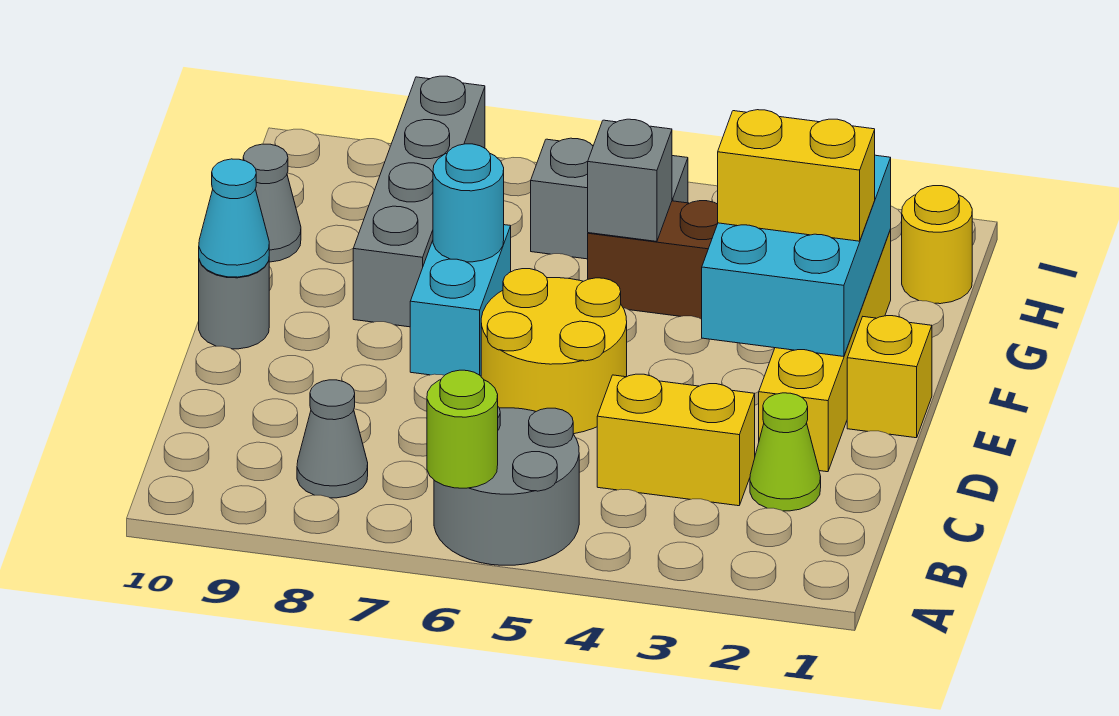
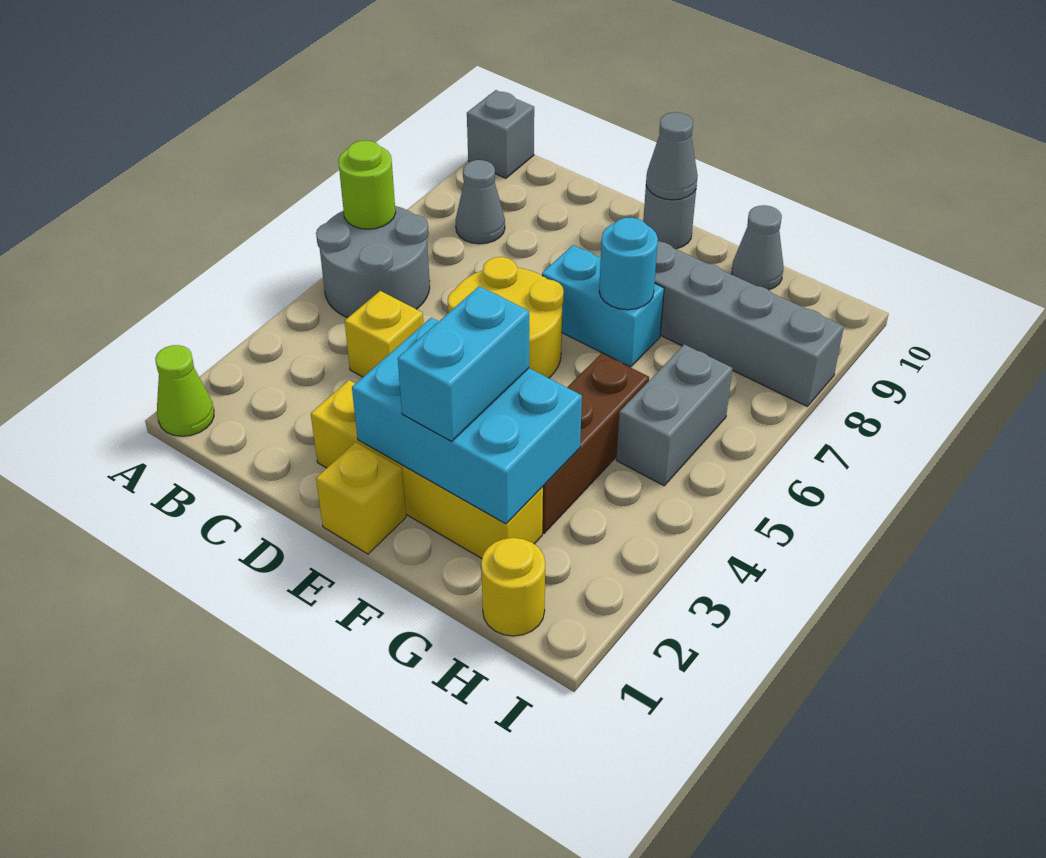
lime 1x1 cone [750,393,821,511] -> lime 1x1 cone moved to [155,345,214,436]
yellow 1x2 brick [597,374,755,506] -> yellow 1x1 brick [345,291,423,377]
cyan 1x1 cone [199,159,269,277] -> grey 1x1 cone [646,112,698,200]
yellow 1x2 brick [718,110,875,241] -> cyan 1x2 brick [398,286,529,441]
grey 1x1 brick [588,119,672,241] -> grey 1x1 brick moved to [467,90,534,178]

